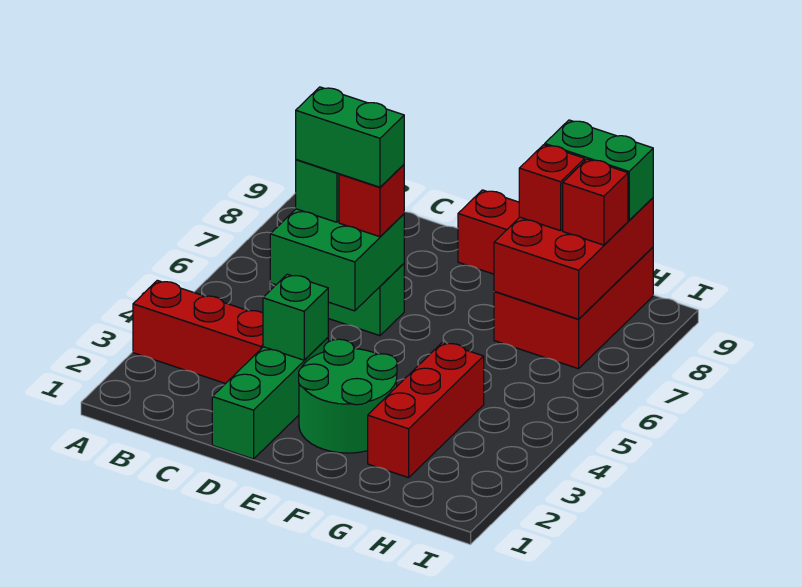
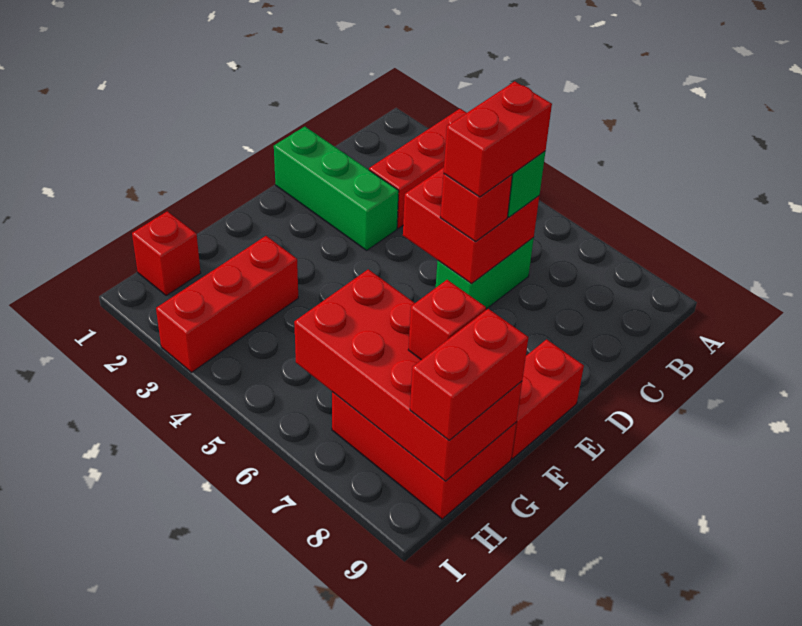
green 2x2 brick [270,209,404,311] -> red 2x2 brick [403,167,539,284]
green 1x2 brick [296,87,404,187] -> red 1x2 brick [444,81,552,197]
green 1x1 brick [263,274,328,360] -> none
green 2x2 round brick [299,339,397,453] -> none
red 1x3 brick [368,342,484,478] -> red 1x3 brick turned to [156,236,298,372]
red 2x3 brick [494,198,653,319] -> red 2x4 brick [294,269,522,481]
green 1x2 brick [545,120,653,220] -> red 1x2 brick [410,309,528,440]
red 1x1 brick [563,159,628,245] -> red 1x1 brick moved to [132,211,201,295]

